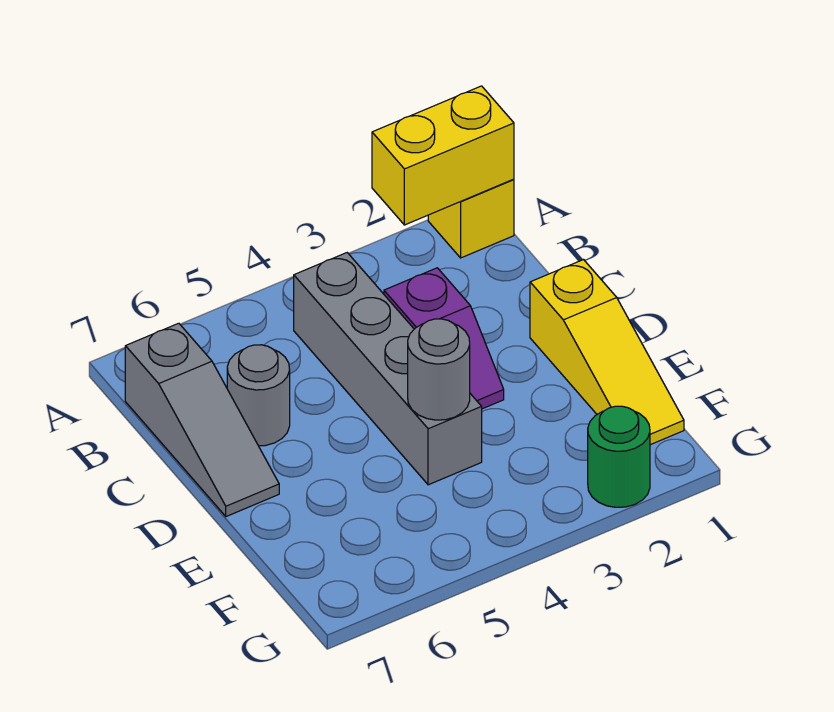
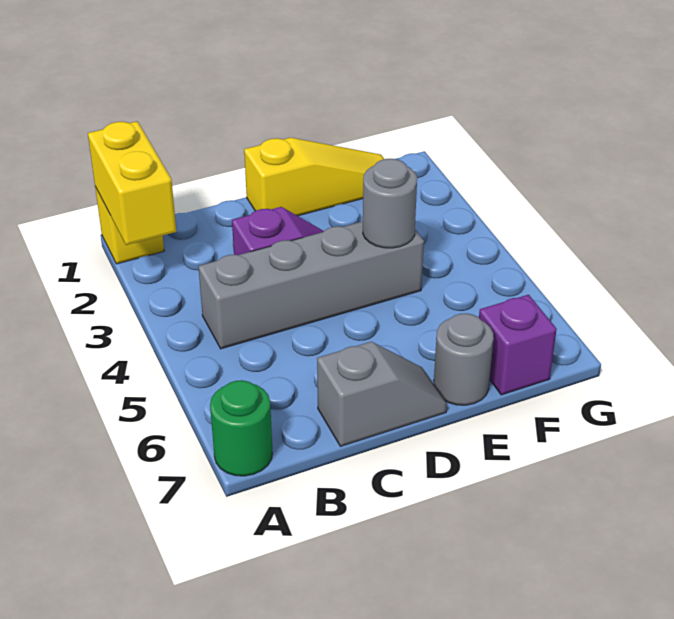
grey 1x3 slope [125,323,279,517] -> grey 1x2 slope [317,342,447,446]
grey 1x1 round brick [227,345,290,446] -> grey 1x1 round brick moved to [434,313,494,405]
none -> purple 1x1 brick [479,295,557,395]
green 1x1 round brick [588,406,650,507] -> green 1x1 round brick moved to [210,380,272,476]

